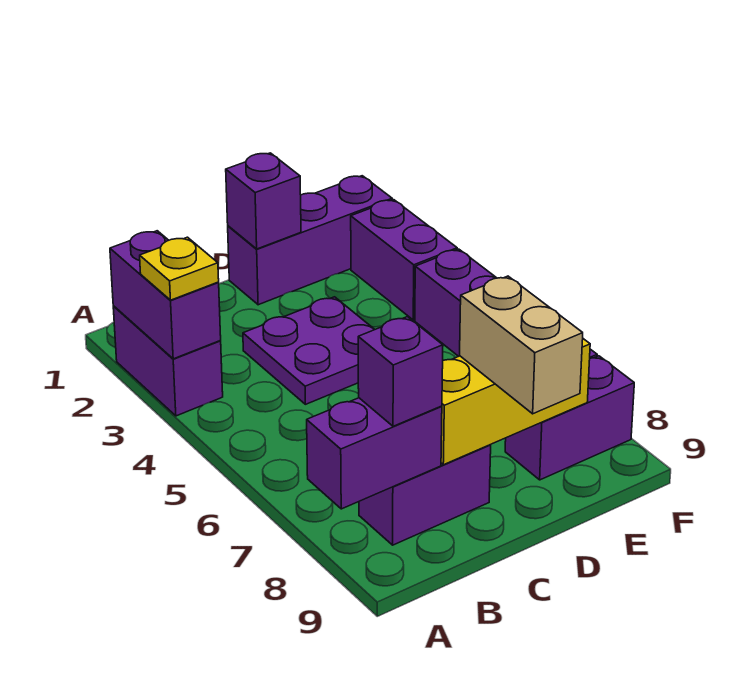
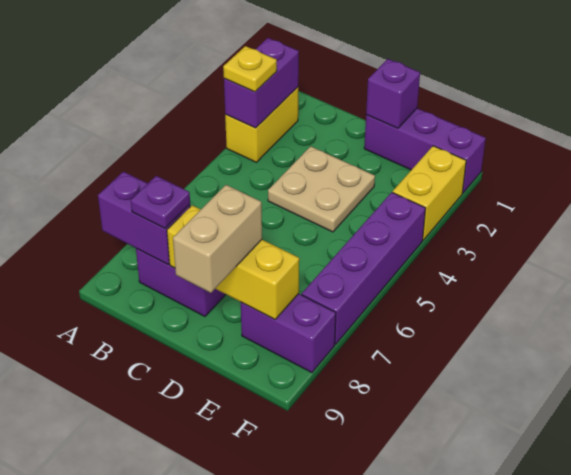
purple 1x2 brick [113,306,223,416] -> yellow 1x2 brick [225,87,298,162]
purple 1x1 brick [358,317,443,426] -> purple 1x1 plate [131,176,190,228]
purple 2x2 plate [243,297,374,404] -> tan 2x2 plate [268,146,375,232]
purple 1x2 brick [351,200,457,320] -> yellow 1x2 brick [393,146,466,240]

